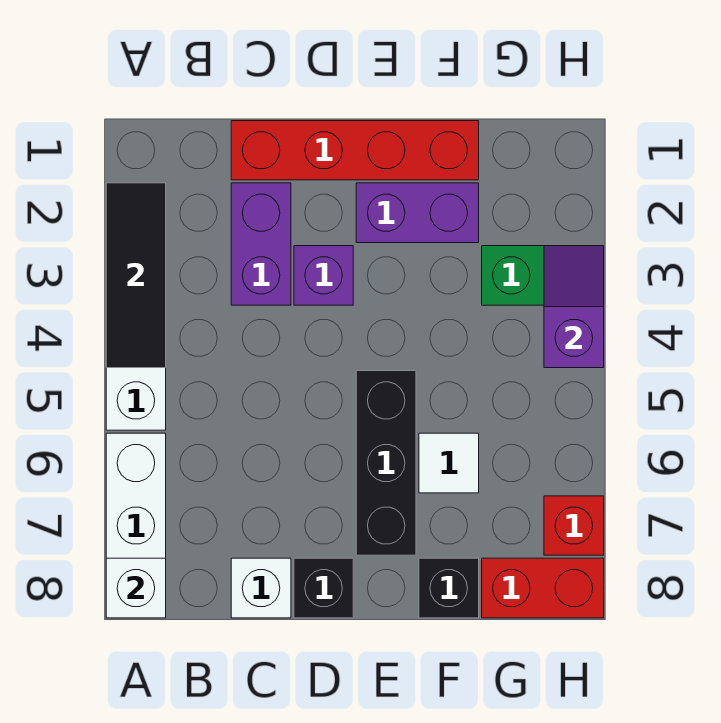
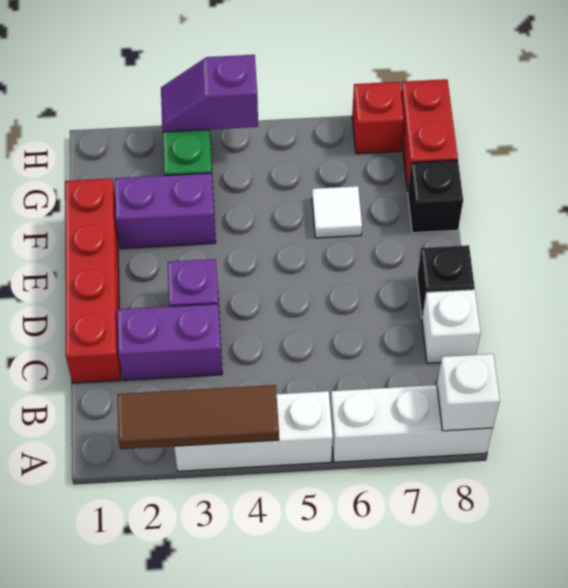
black 1x3 tile [106,183,166,368] -> brown 1x3 tile [118,385,279,449]
purple 1x2 brick [356,183,479,243] -> purple 1x2 brick turned to [115,173,216,249]
black 1x3 brick [356,371,416,555] -> none

